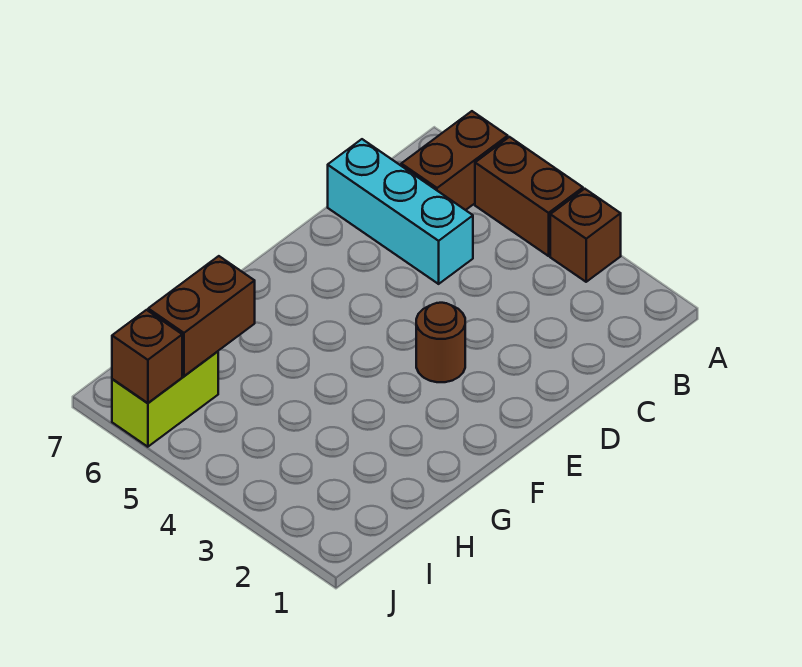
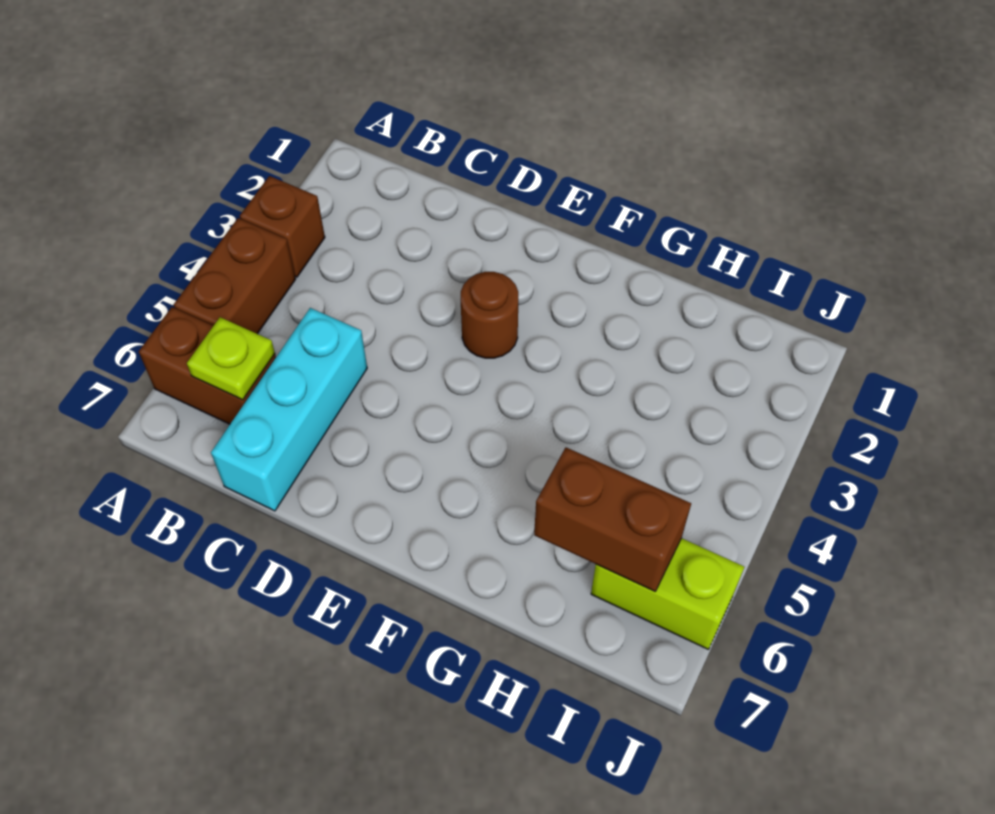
none -> lime 1x1 plate [187,317,275,400]
brown 1x1 brick [112,310,182,403] -> none

